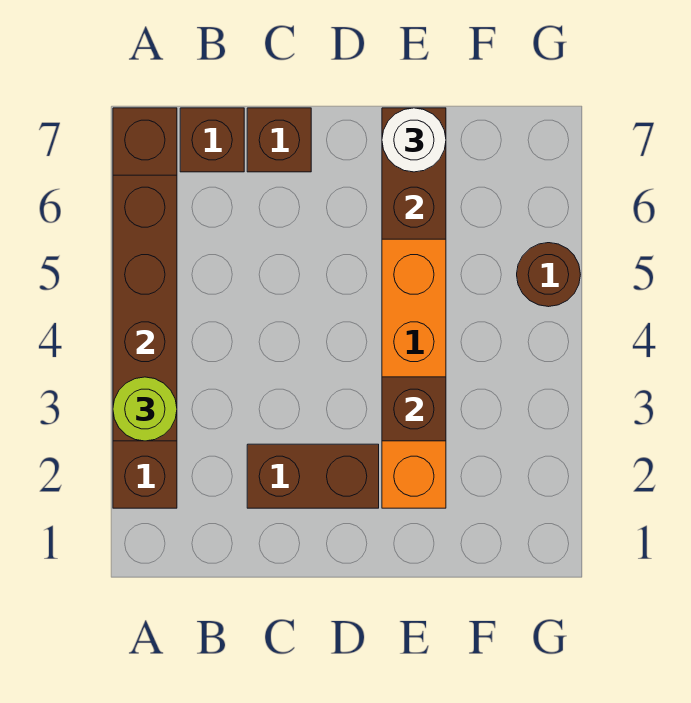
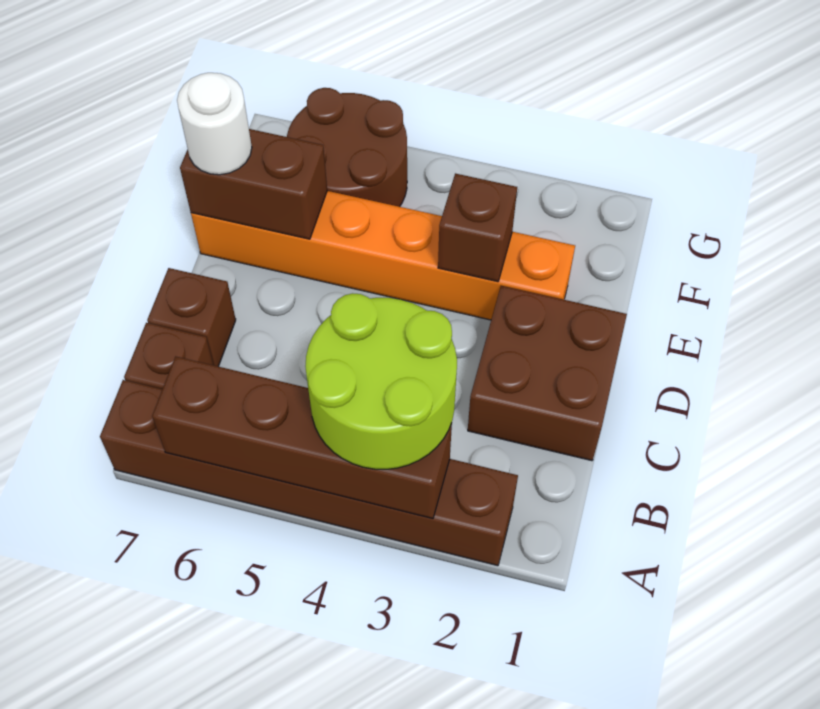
lime 1x1 round brick [113,377,177,441] -> lime 2x2 round brick [305,293,457,469]
brown 1x2 brick [247,444,379,508] -> brown 2x2 brick [468,286,627,461]
brown 1x1 round brick [517,243,580,307] -> brown 2x2 round brick [287,88,407,207]

